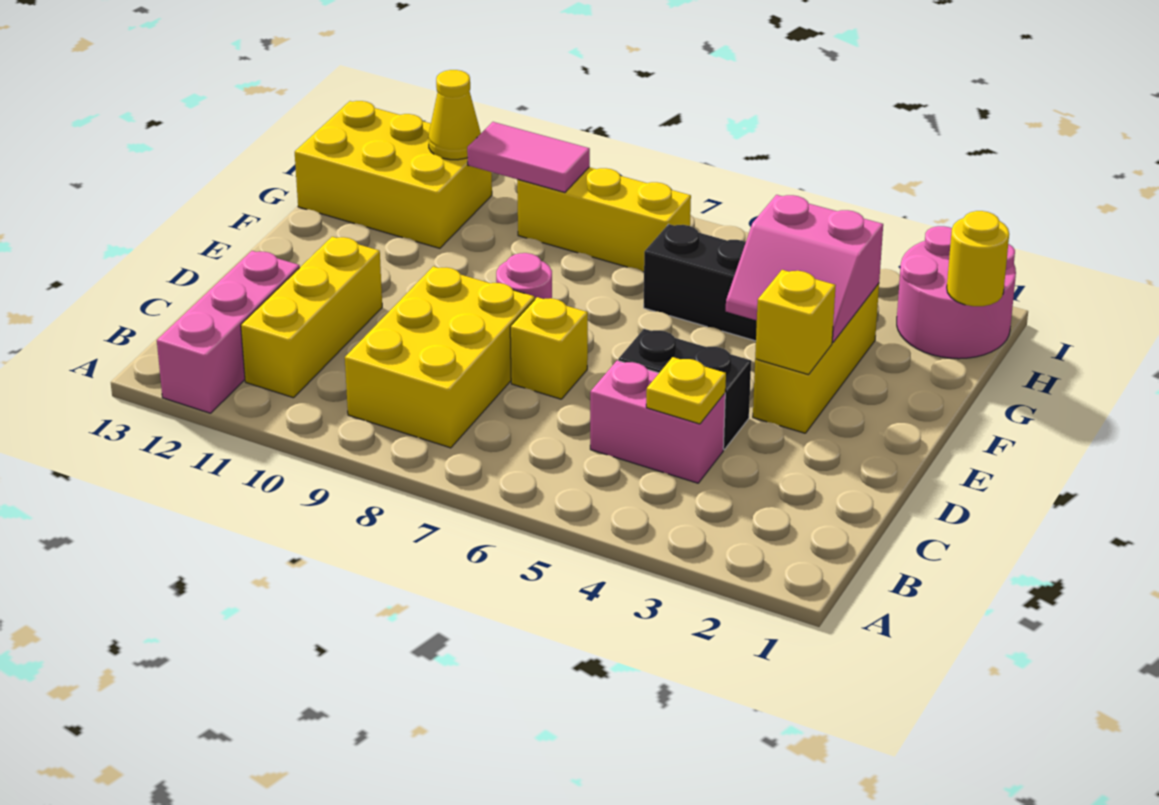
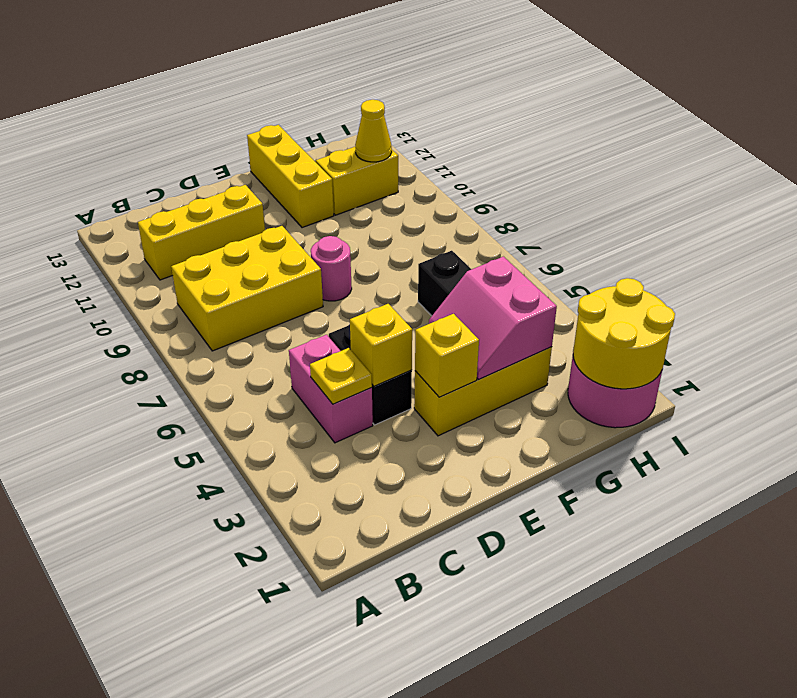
pink 1x3 brick [157,251,300,413] -> none
yellow 1x1 brick [510,297,588,399] -> yellow 1x1 brick moved to [350,304,412,386]
yellow 2x3 brick [295,101,492,248] -> yellow 1x2 brick [316,147,398,215]
yellow 1x1 round brick [947,211,1009,306] -> yellow 2x2 round brick [573,278,675,389]
yellow 1x3 brick [517,167,691,272] -> yellow 1x3 brick moved to [247,125,334,228]
pink 1x2 tile [467,122,590,193] -> none

